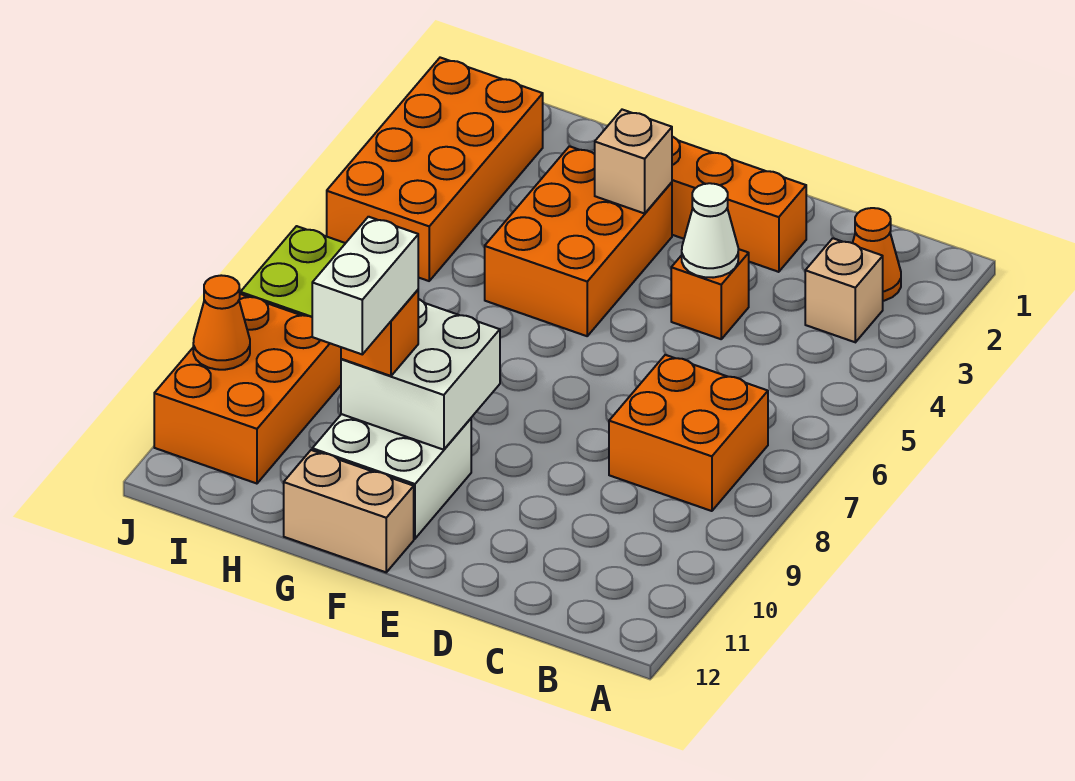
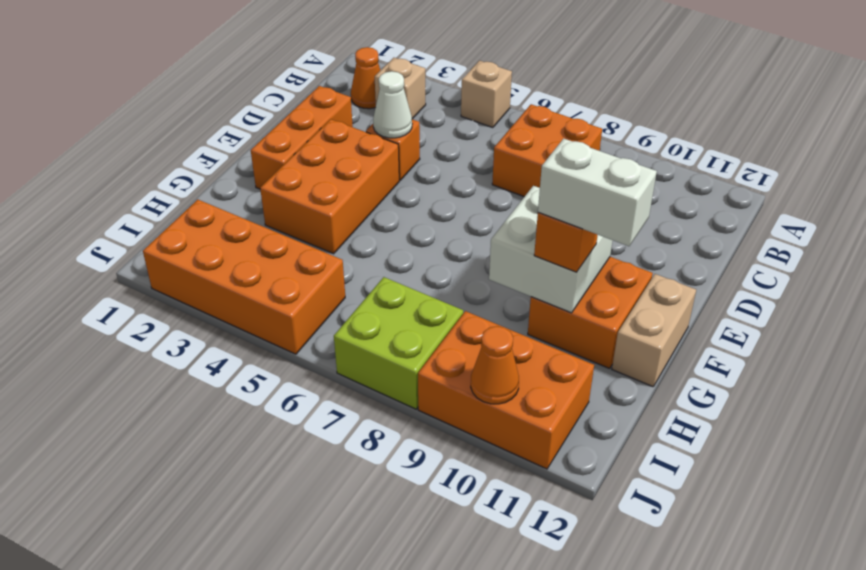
orange 2x3 brick [485,146,672,336] -> orange 2x3 brick turned to [260,119,399,254]
tan 1x1 brick [595,110,672,213] -> tan 1x1 brick moved to [461,61,512,128]
white 2x2 brick [312,414,471,539] -> orange 2x2 brick [528,257,653,368]

